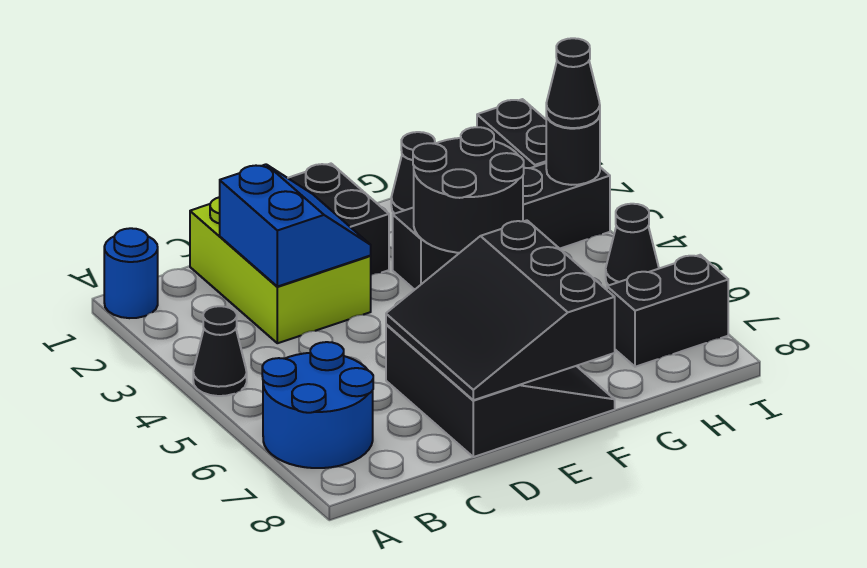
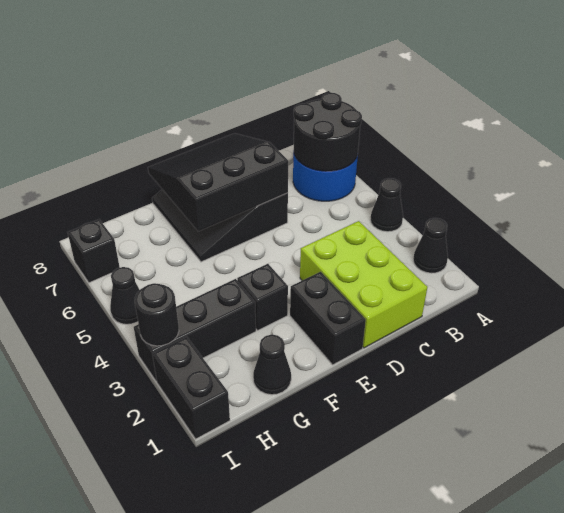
blue 1x1 round brick [104,228,158,318] -> none
blue 2x2 slope [220,164,371,287] -> none
black 3x3 slope [386,220,615,400] -> black 3x3 slope turned to [148,133,288,231]
black 2x2 round brick [413,127,524,253] -> black 2x2 round brick moved to [294,93,362,171]
black 1x2 brick [607,255,728,367] -> black 1x1 brick [68,219,120,283]
black 1x1 cone [546,38,600,128] -> black 1x1 cone moved to [413,218,448,273]

